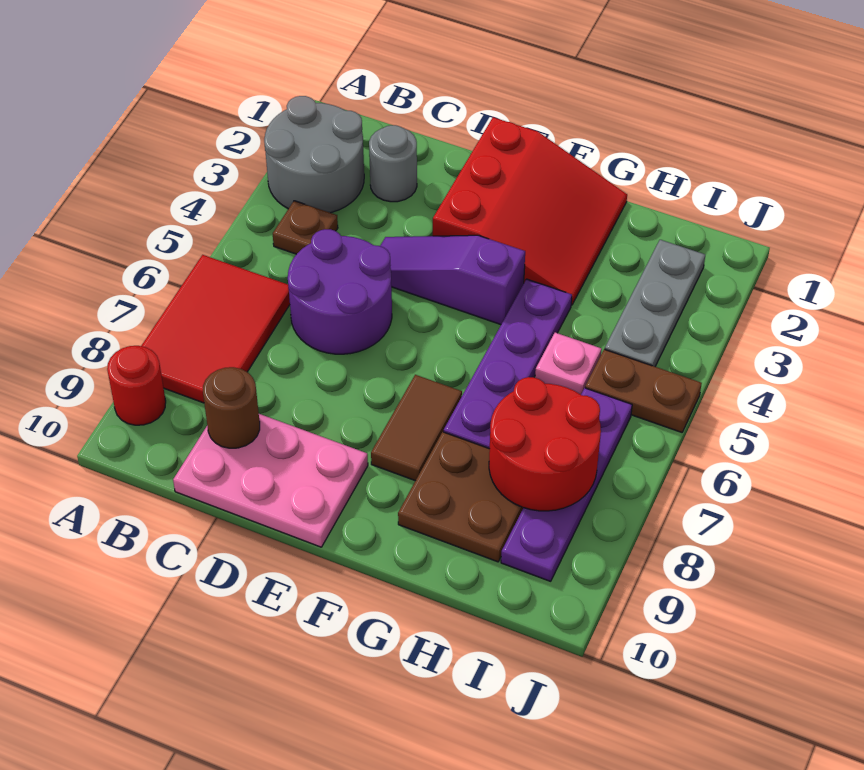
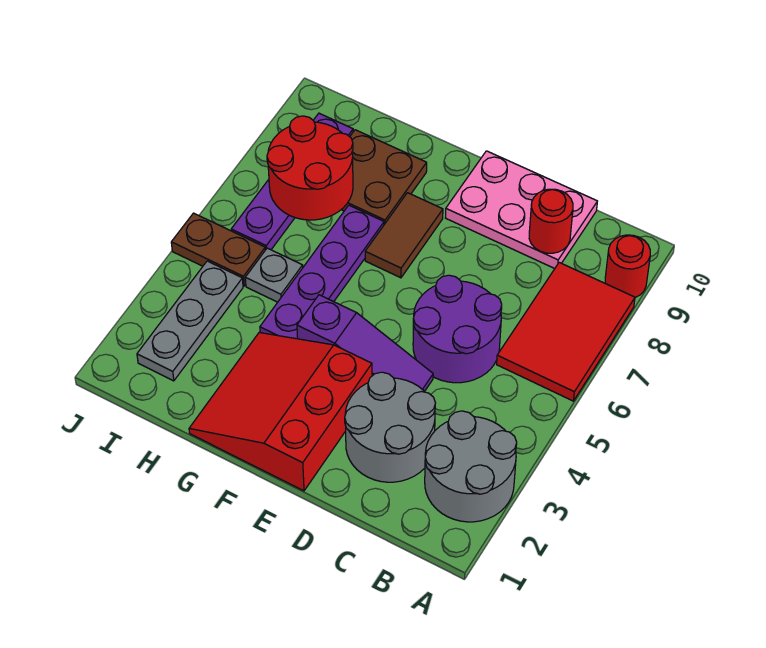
brown 1x1 plate [273,201,338,254] -> none
grey 1x1 round brick [369,125,417,202] -> grey 2x2 round brick [345,372,435,482]
brown 1x1 round brick [203,367,260,448] -> red 1x1 round brick [529,189,573,253]
pink 1x1 plate [535,333,602,394] -> grey 1x1 plate [245,248,303,302]

